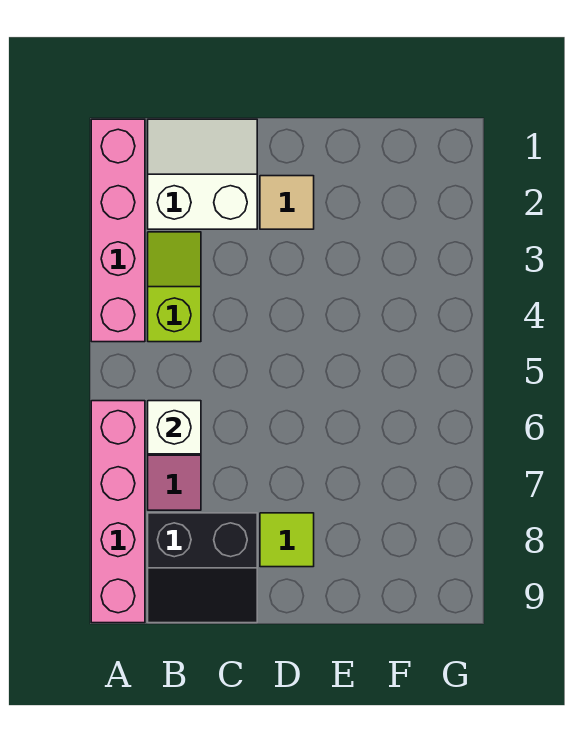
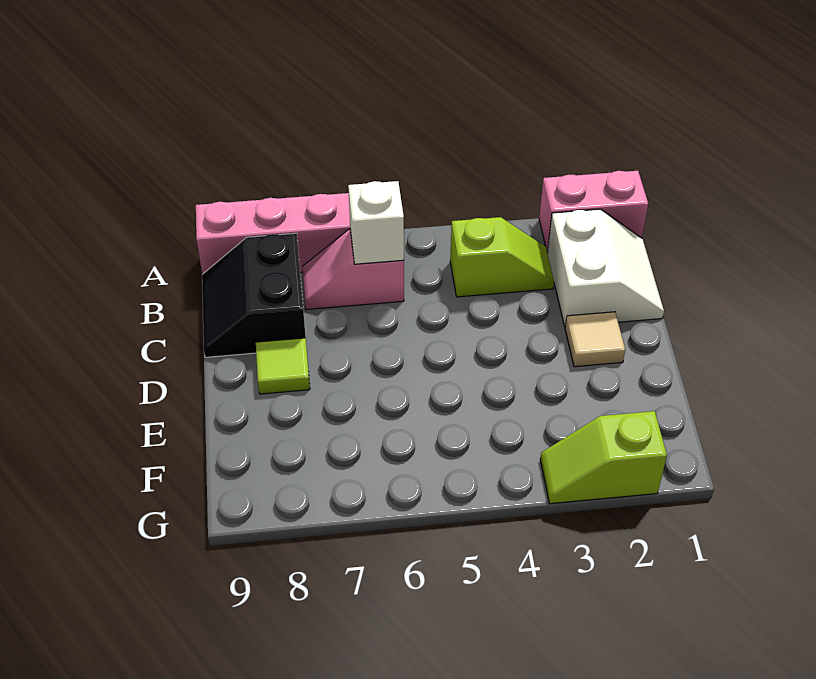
pink 1x4 brick [91,119,145,342] -> pink 1x2 brick [539,171,648,252]
none -> lime 1x2 slope [540,411,667,504]

